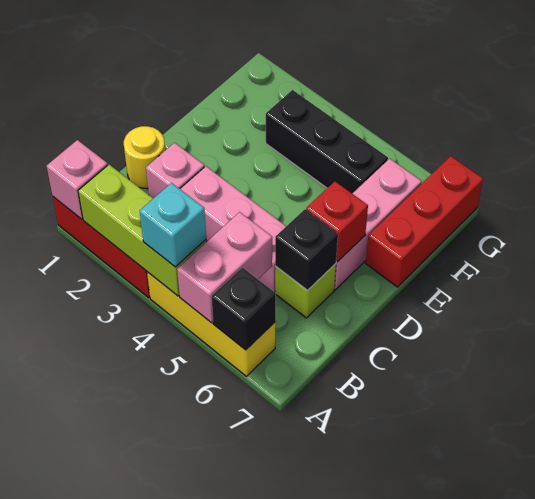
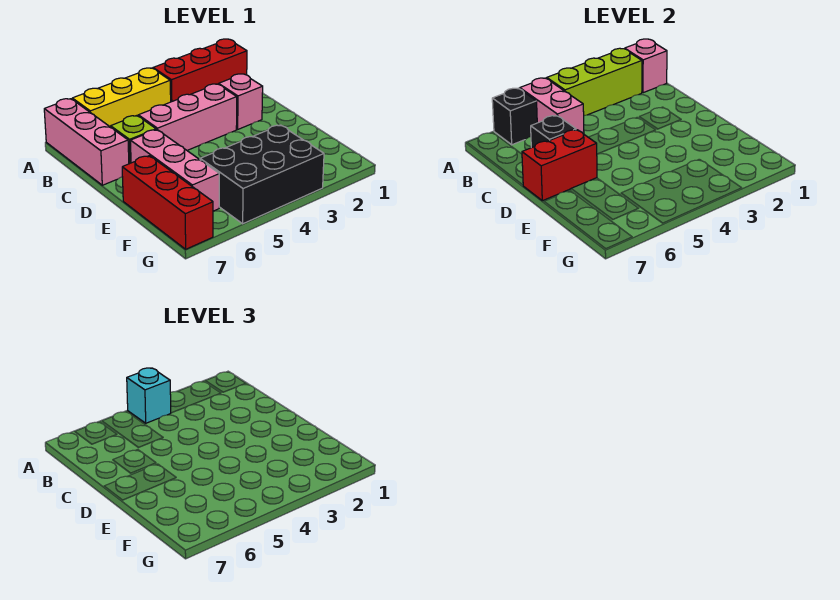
none -> pink 1x3 brick [44,99,129,185]
yellow 1x1 round brick [124,126,165,188] -> none
red 1x1 brick [306,182,368,262] -> red 1x2 brick [522,130,597,201]
black 1x3 brick [266,90,388,193] -> black 2x3 brick [200,125,324,224]

